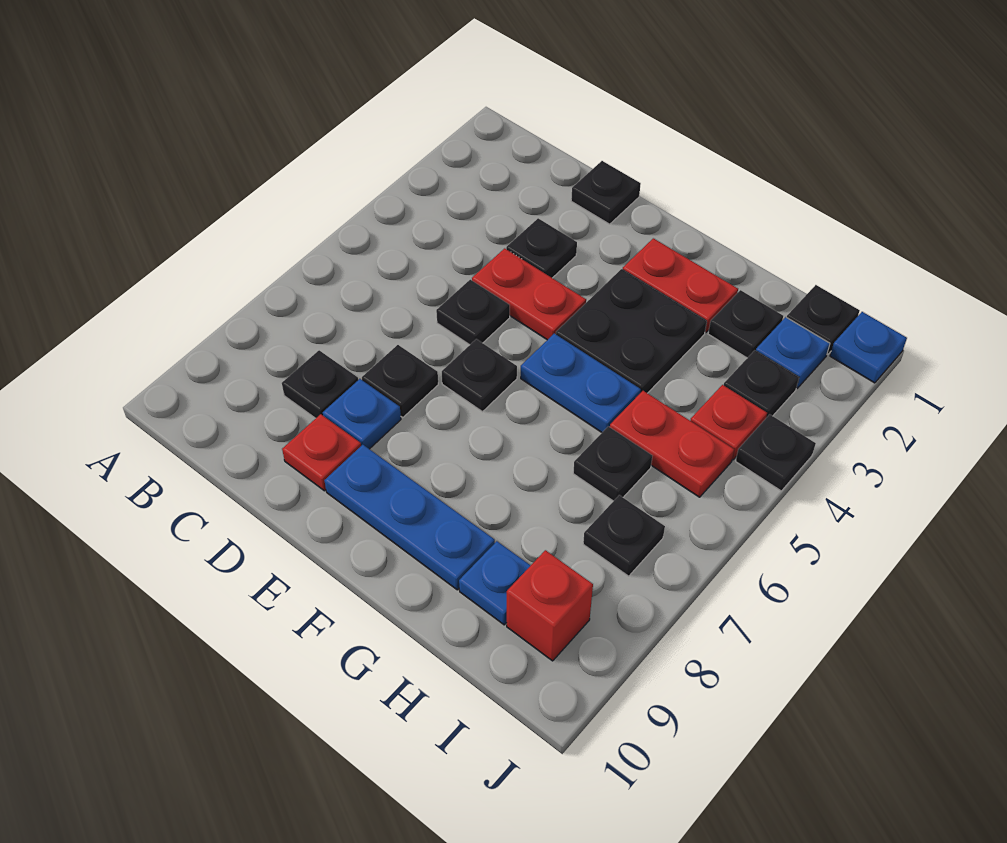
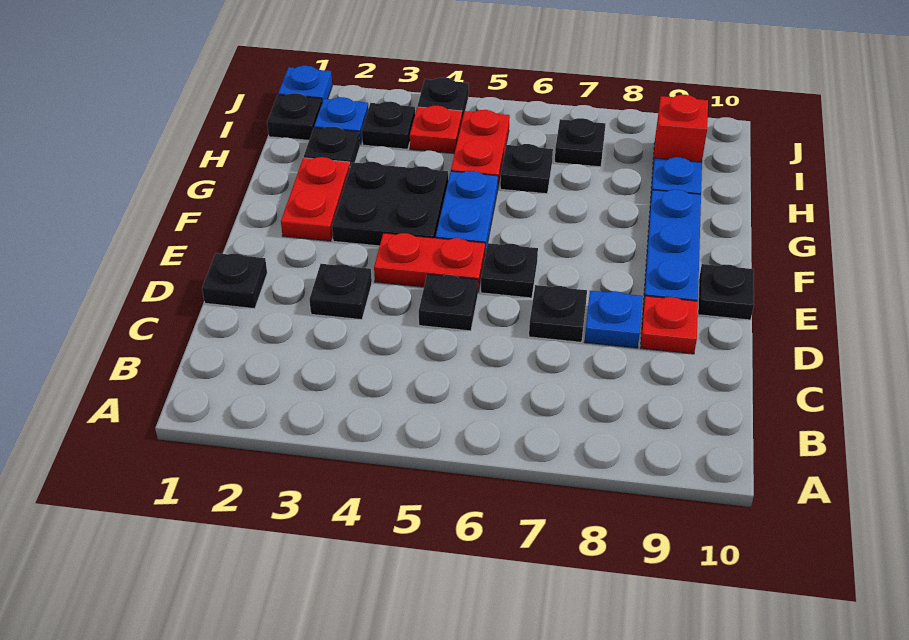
black 1x1 plate [282,350,358,418] -> black 1x1 plate moved to [698,264,754,320]
red 1x2 plate [472,248,586,340] -> red 1x2 plate turned to [374,233,485,291]

